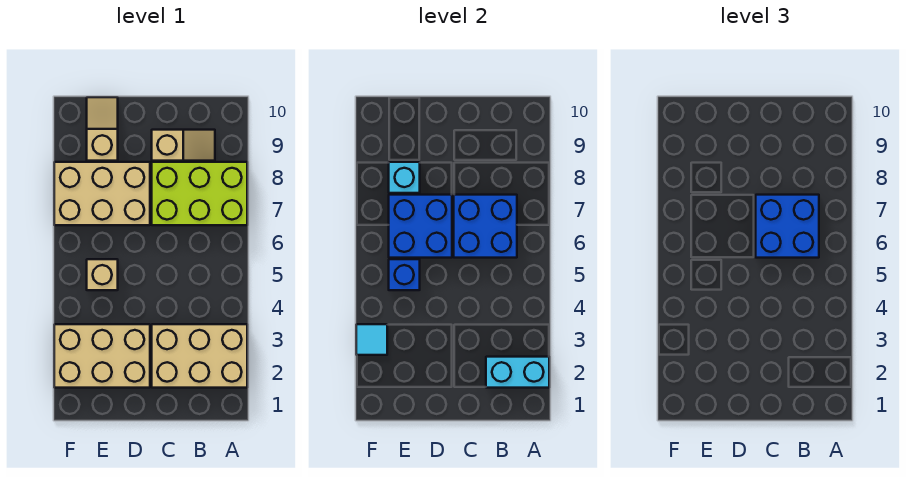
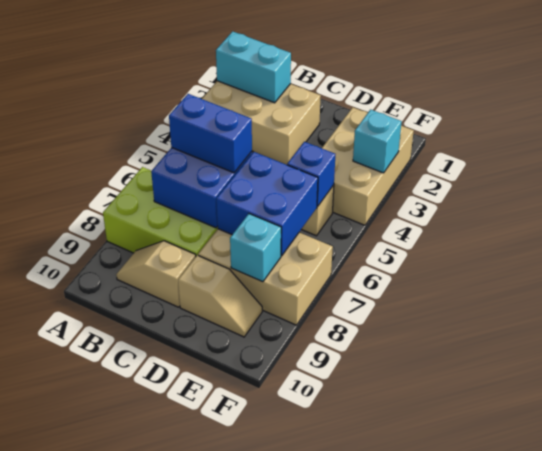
blue 2x2 brick [756,195,819,258] -> blue 1x2 brick [169,94,252,173]
tan 2x3 brick [54,324,150,388] -> tan 2x3 brick turned to [322,107,414,225]
tan 1x2 slope [87,97,118,161] -> tan 1x2 slope turned to [178,255,262,337]
cyan 1x1 tile [356,324,387,355] -> cyan 1x1 brick [353,110,402,173]

